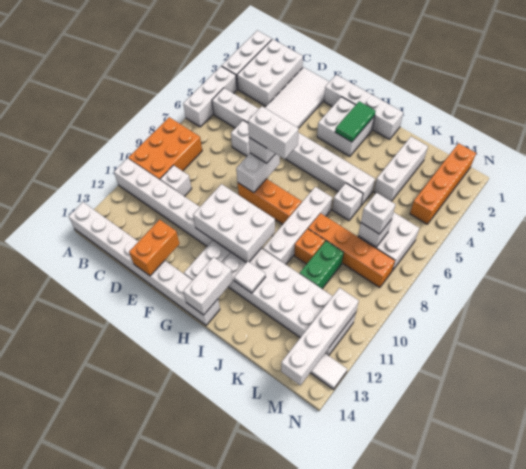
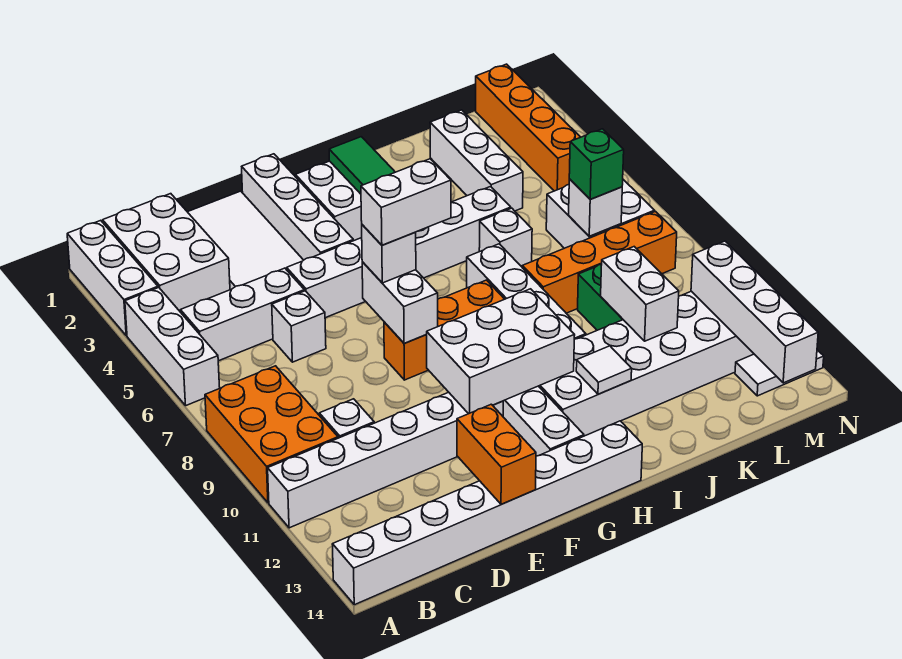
white 1x4 brick [324,75,403,139] -> white 1x4 brick turned to [242,154,353,260]
white 1x2 brick [183,257,233,315] -> white 1x2 brick moved to [601,247,679,341]
orange 1x1 brick [294,229,325,264] -> none
white 1x1 brick [361,193,396,234] -> green 1x1 brick [569,129,624,199]

